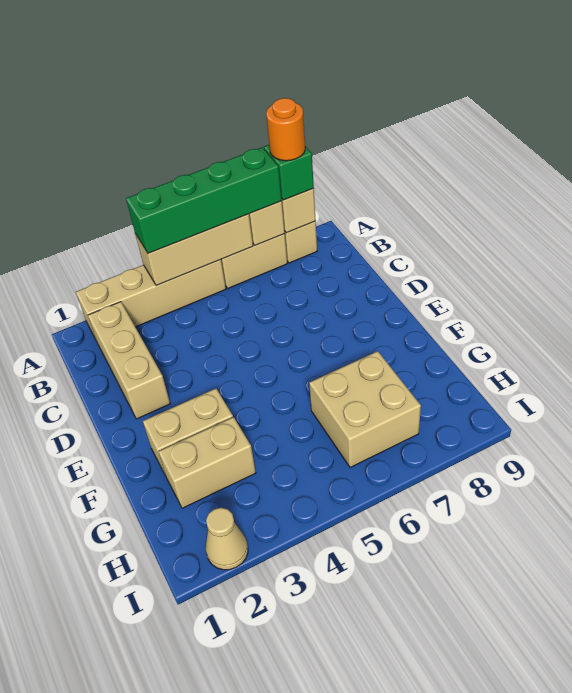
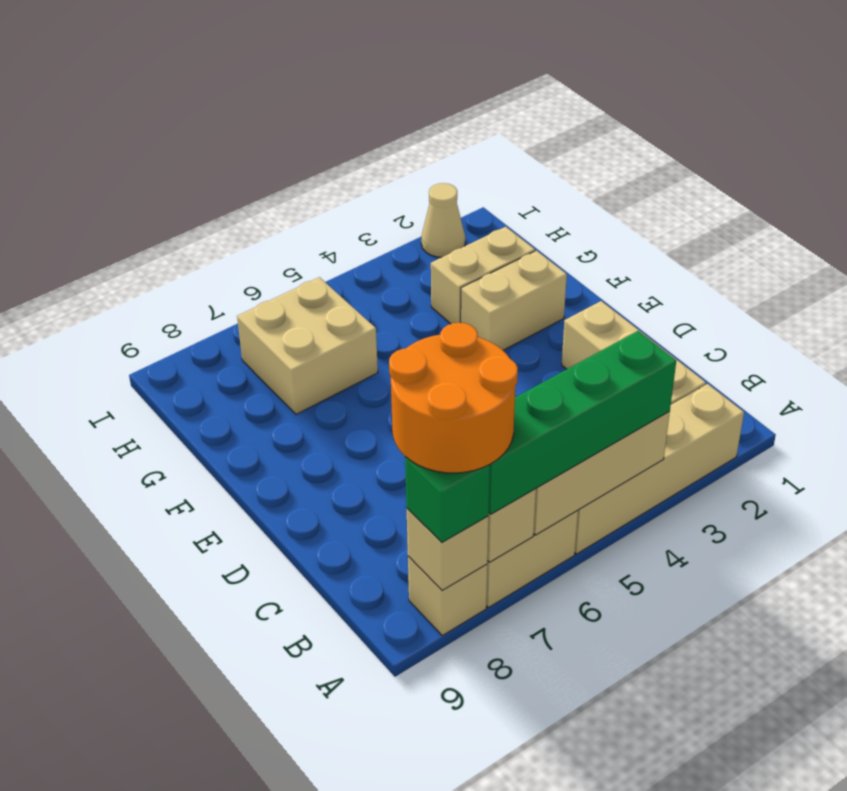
orange 1x1 round brick [266,98,305,161] -> orange 2x2 round brick [389,323,518,473]

